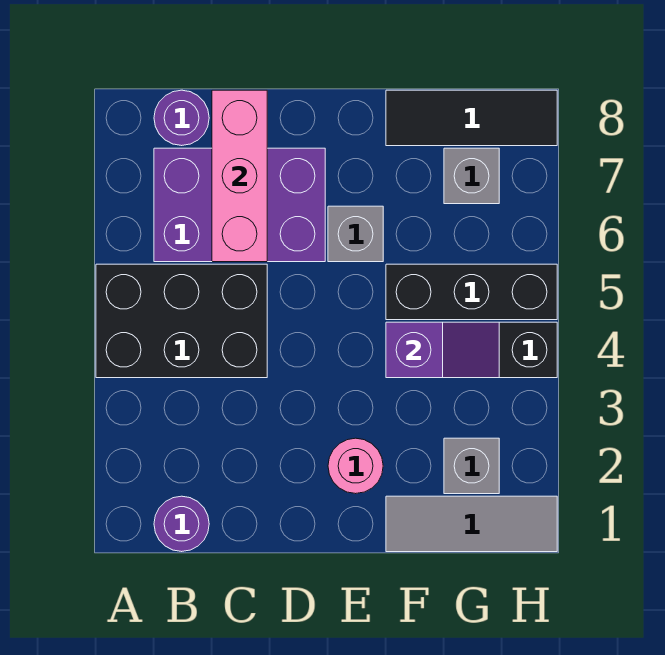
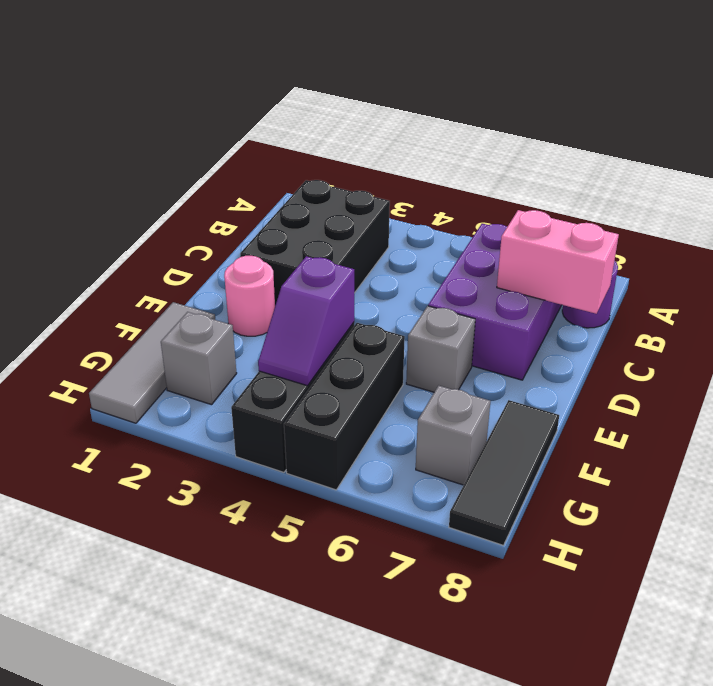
black 2x3 brick [96,264,267,378] -> black 2x3 brick moved to [240,180,390,305]
purple 1x1 round brick [154,496,209,552] -> none
pink 1x3 brick [212,90,267,262] -> pink 1x2 brick [497,210,619,314]

